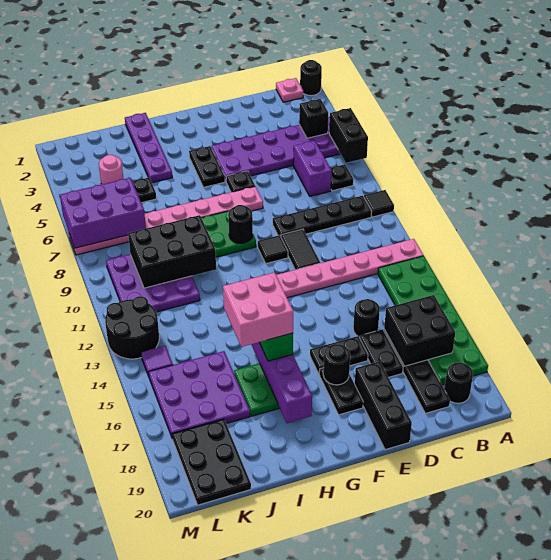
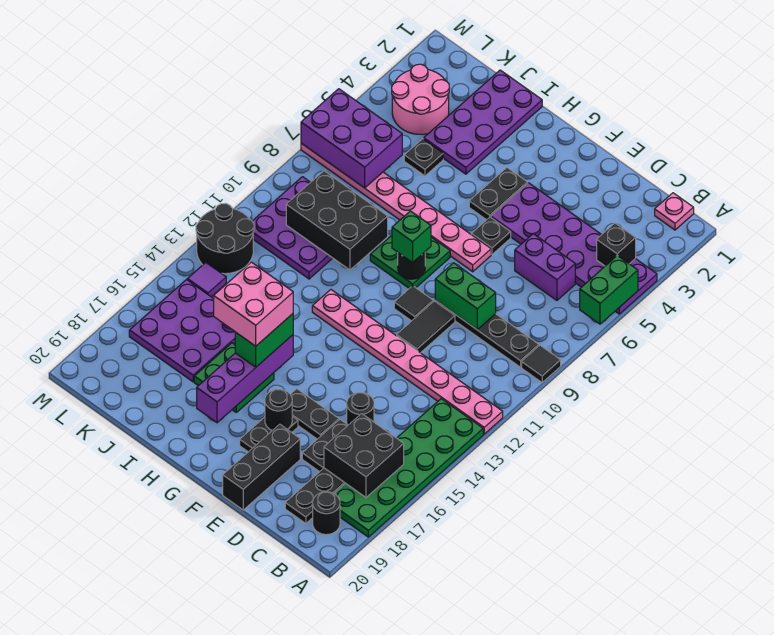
black 1x1 round brick [300,60,322,96] -> none
black 1x2 brick [329,108,368,163] -> green 1x2 brick [580,256,638,324]
black 1x1 plate [331,164,353,191] -> none
purple 1x2 brick [293,141,332,196] -> purple 1x2 brick turned to [515,234,575,300]
none -> green 1x2 brick [435,263,496,329]
none -> green 1x1 brick [392,211,431,262]
purple 1x4 plate [125,113,172,183] -> purple 2x4 plate [424,70,542,174]
pink 1x1 round brick [99,155,123,184] -> pink 2x2 round brick [392,64,449,134]
black 2x3 plate [172,419,251,505] -> none

